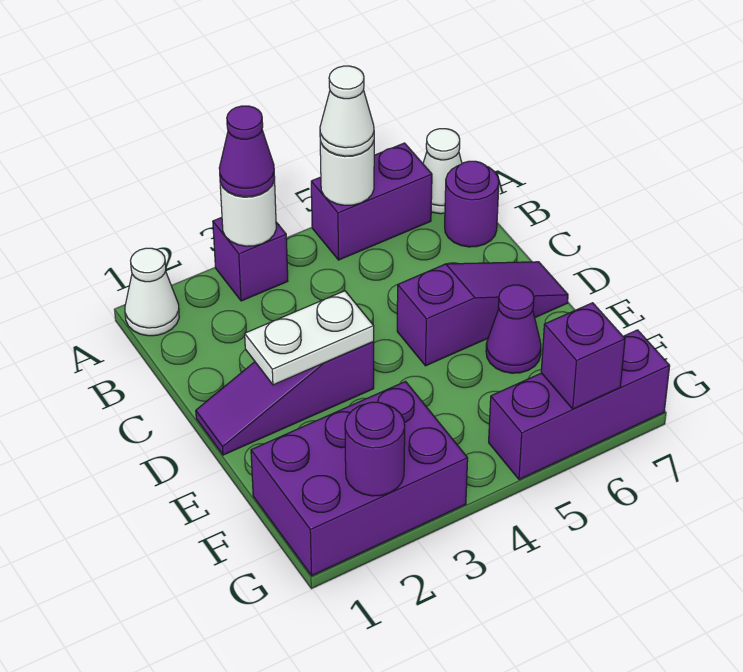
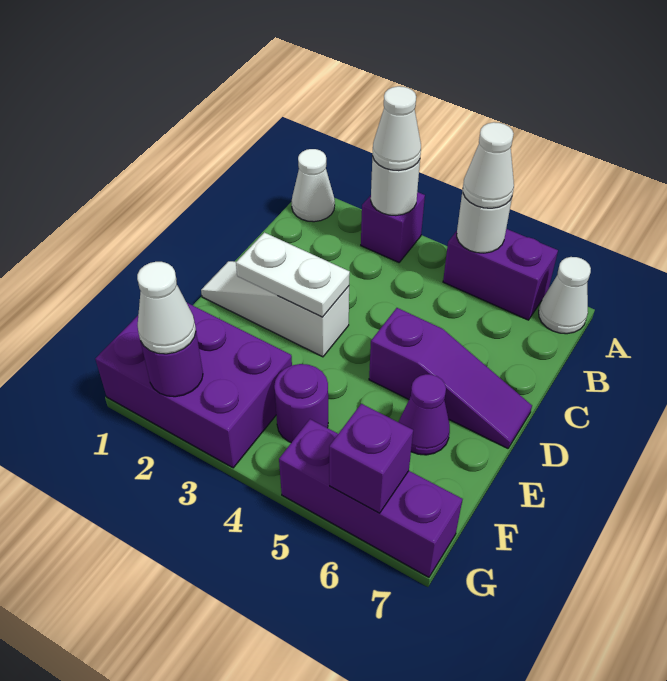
purple 1x1 cone [219,106,275,197] -> white 1x1 cone [372,86,421,171]
purple 1x1 round brick [445,161,499,247] -> purple 1x1 round brick moved to [274,364,328,443]
purple 1x3 slope [196,342,374,455] -> white 1x3 slope [201,261,349,357]
none -> white 1x1 cone [137,262,196,354]

